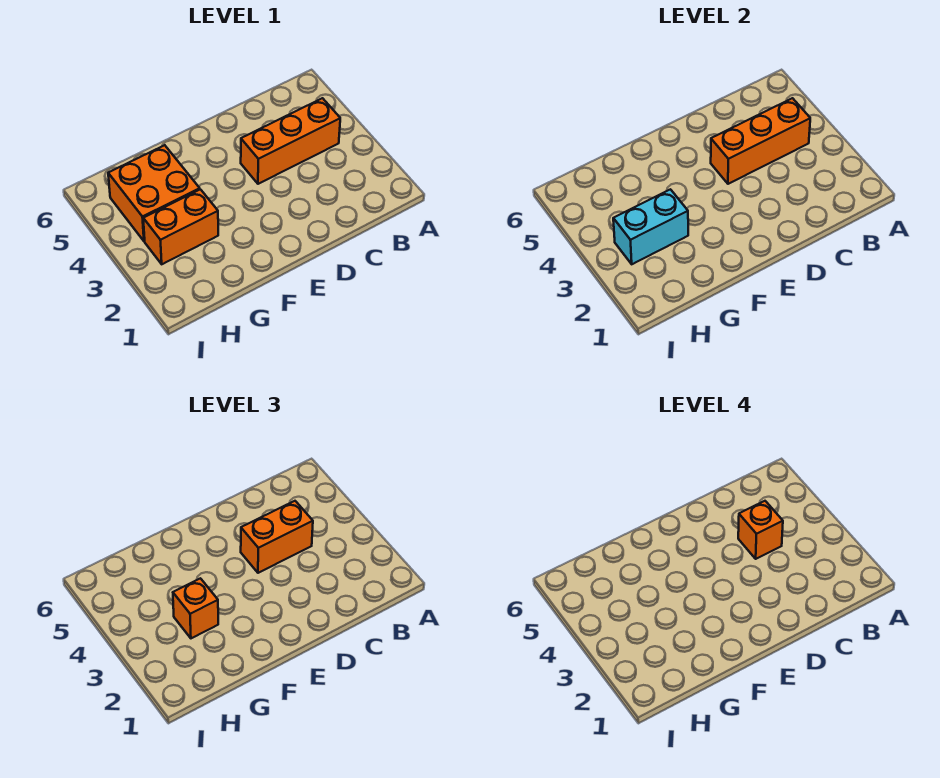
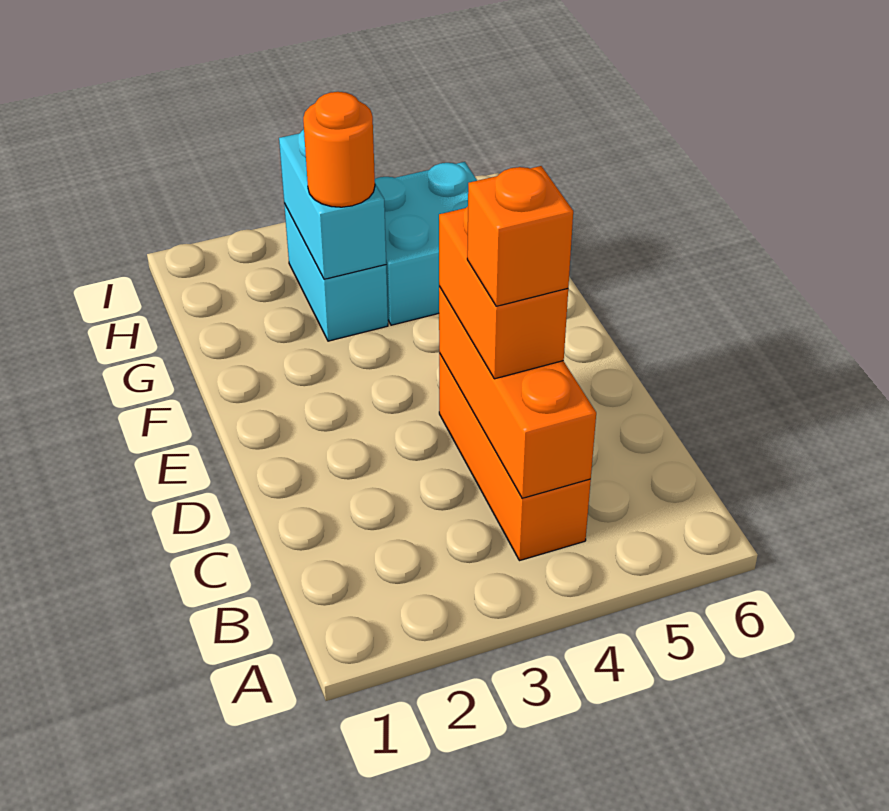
orange 1x2 brick [143,189,218,264] -> cyan 1x2 brick [284,203,388,341]
orange 1x1 brick [173,578,218,638] -> orange 1x1 round brick [303,92,375,207]
orange 2x2 brick [108,145,200,241] -> cyan 2x2 brick [375,162,477,325]

